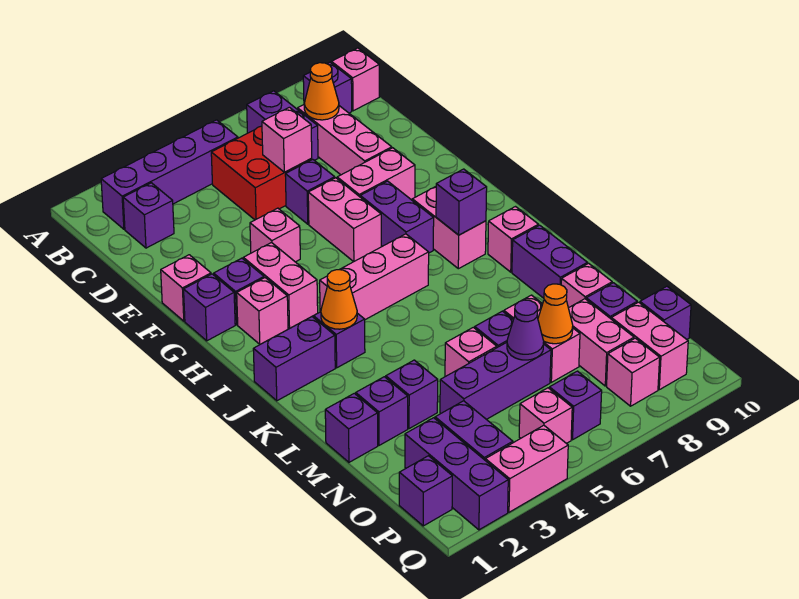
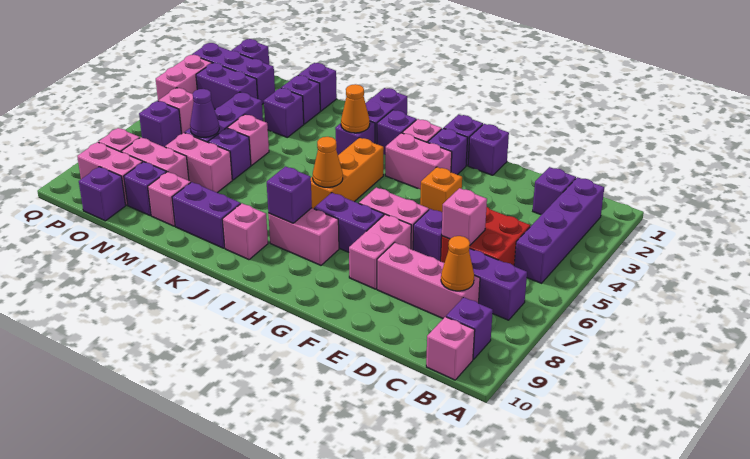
pink 1x1 brick [161,255,211,321] -> purple 1x1 brick [468,124,509,175]
pink 1x1 brick [250,208,300,262] -> orange 1x1 brick [420,167,462,212]
none -> purple 1x1 brick [377,110,416,155]
pink 1x3 brick [320,234,429,320] -> orange 1x3 brick [311,138,384,209]
orange 1x1 cone [538,284,573,344] -> orange 1x1 cone moved to [313,137,343,187]

